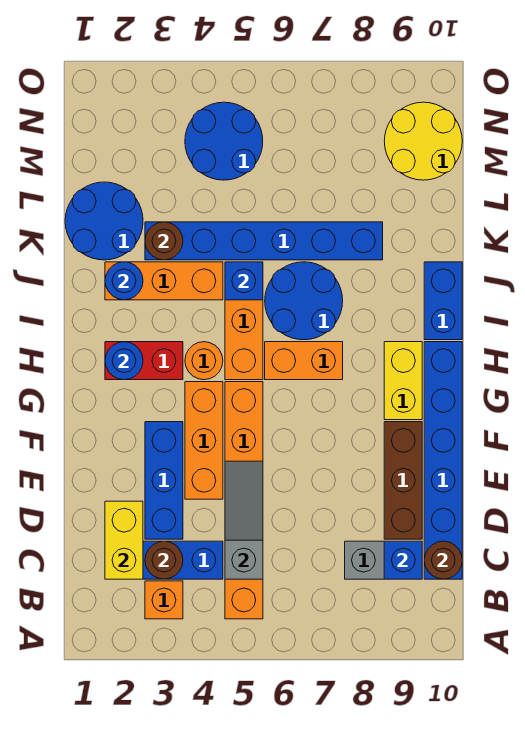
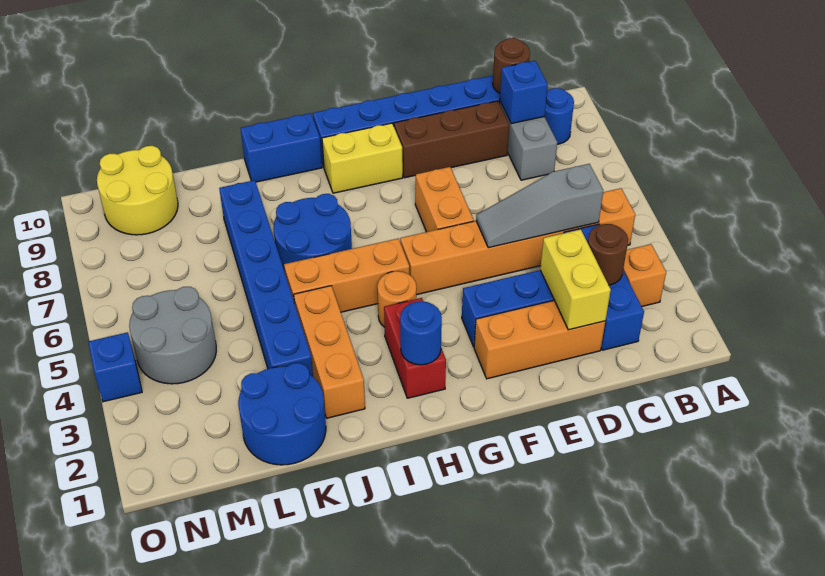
yellow 1x2 brick [105,501,143,579] -> yellow 1x2 brick turned to [540,229,611,330]
orange 1x3 brick [185,382,223,499] -> orange 1x3 brick moved to [474,300,605,379]
orange 1x2 brick [265,342,343,380] -> orange 1x2 brick moved to [415,167,474,232]
blue 1x1 round brick [105,262,143,300] -> blue 1x1 round brick moved to [545,88,574,144]
blue 1x1 brick [225,262,263,300] -> blue 1x1 brick moved to [88,332,142,402]
brown 1x1 round brick [145,222,183,260] -> none
blue 2x2 round brick [185,102,263,180] -> grey 2x2 round brick [129,287,216,384]

